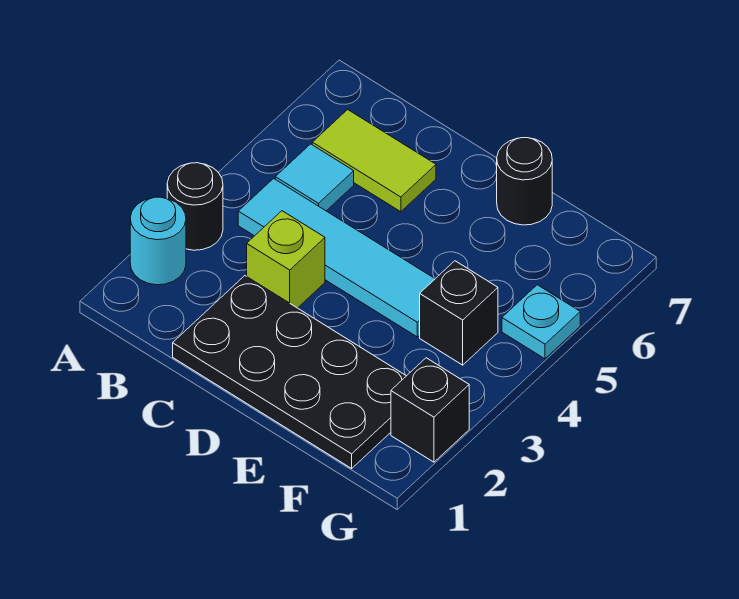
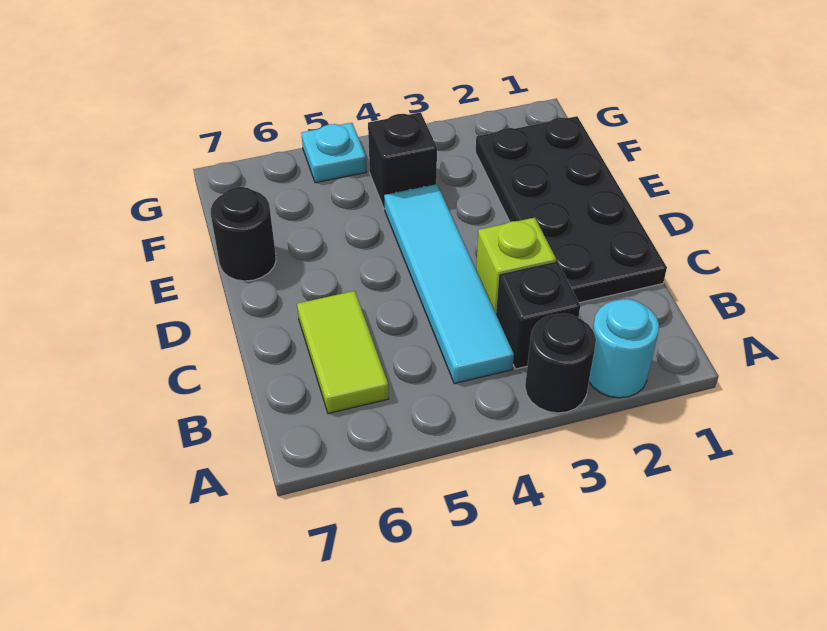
cyan 1x1 tile [275,144,354,211] -> none
black 1x1 brick [391,358,469,462] -> black 1x1 brick moved to [496,261,580,369]

